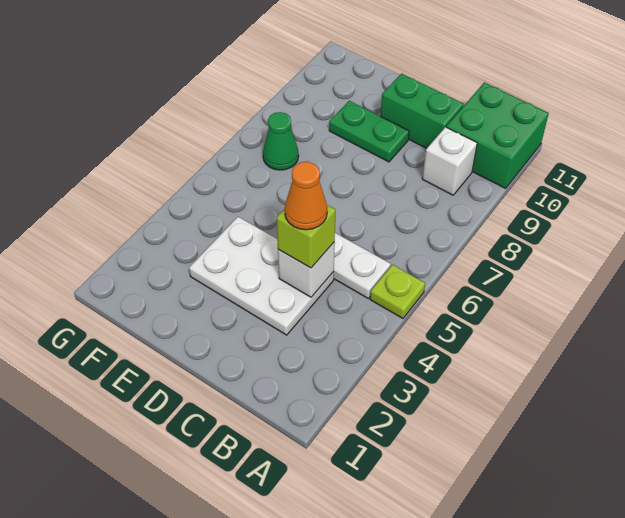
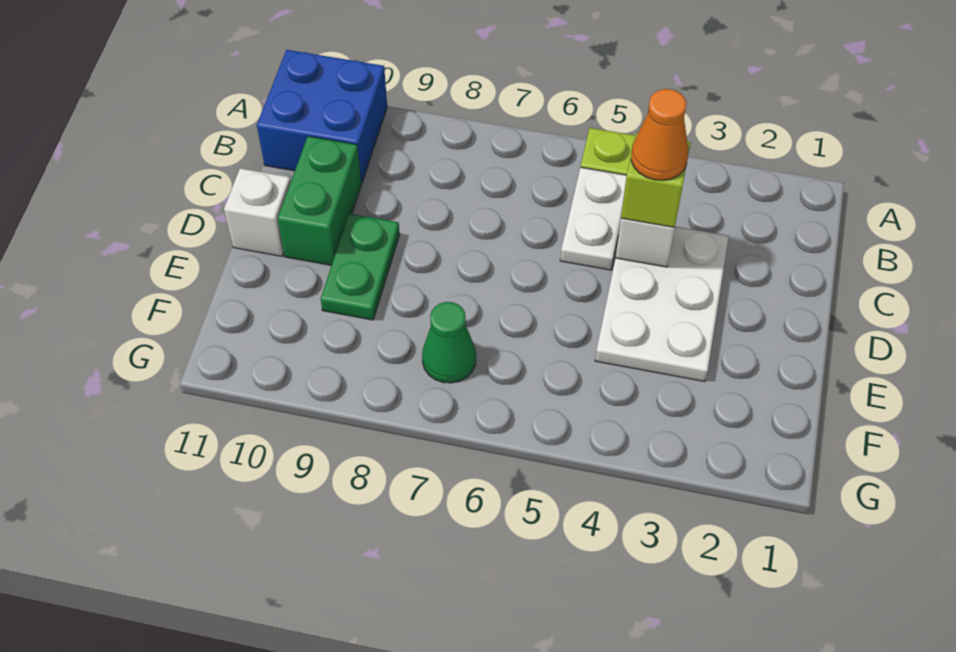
green 2x2 brick [446,83,549,188] -> blue 2x2 brick [257,50,387,183]
white 1x1 brick [422,127,477,195] -> white 1x1 brick moved to [224,168,291,256]

